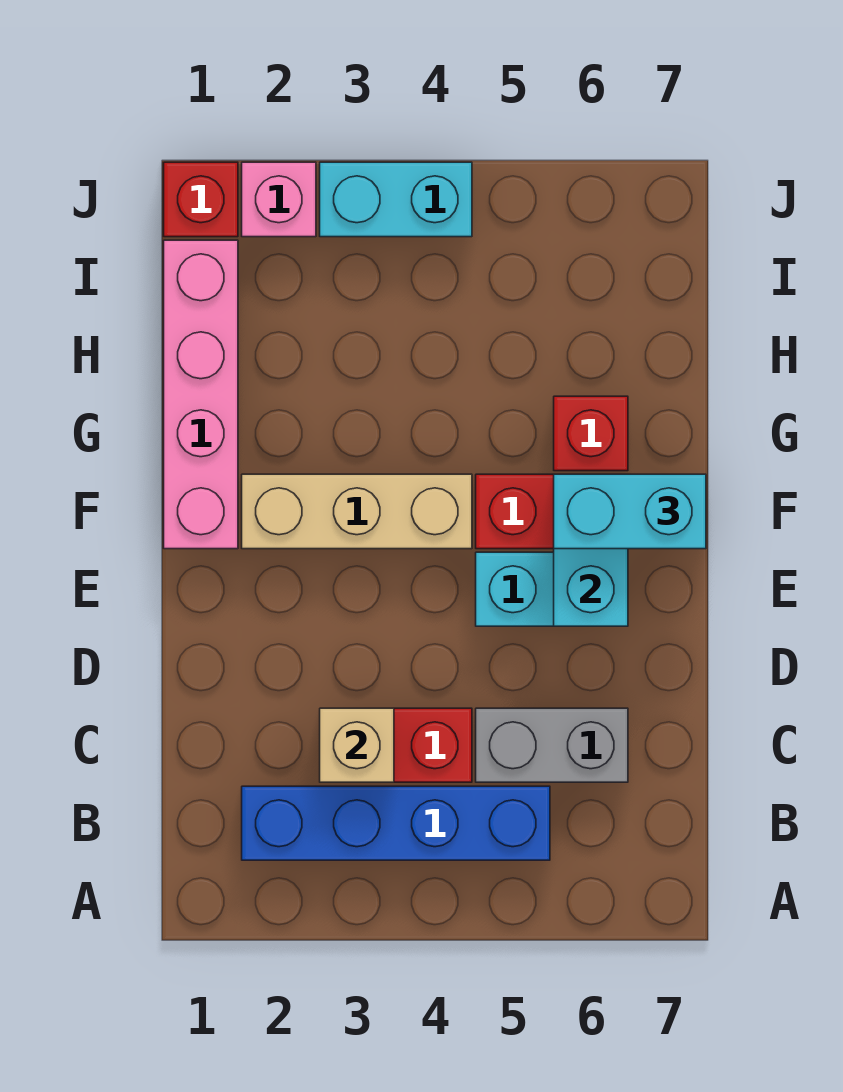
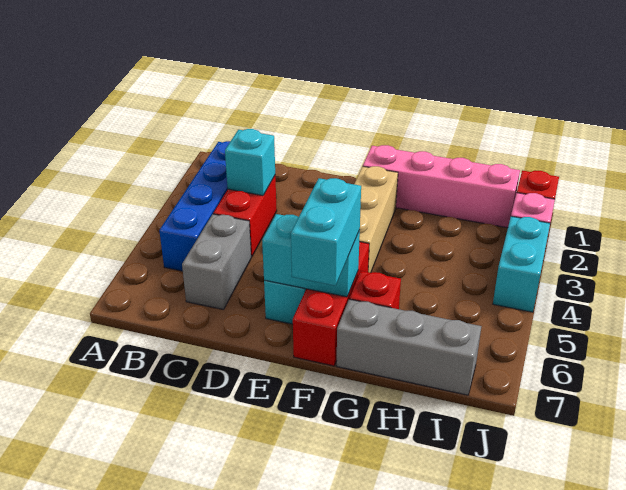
tan 1x1 brick [320,708,394,782] -> cyan 1x1 brick [225,129,275,195]
none -> grey 1x3 brick [337,299,481,395]

